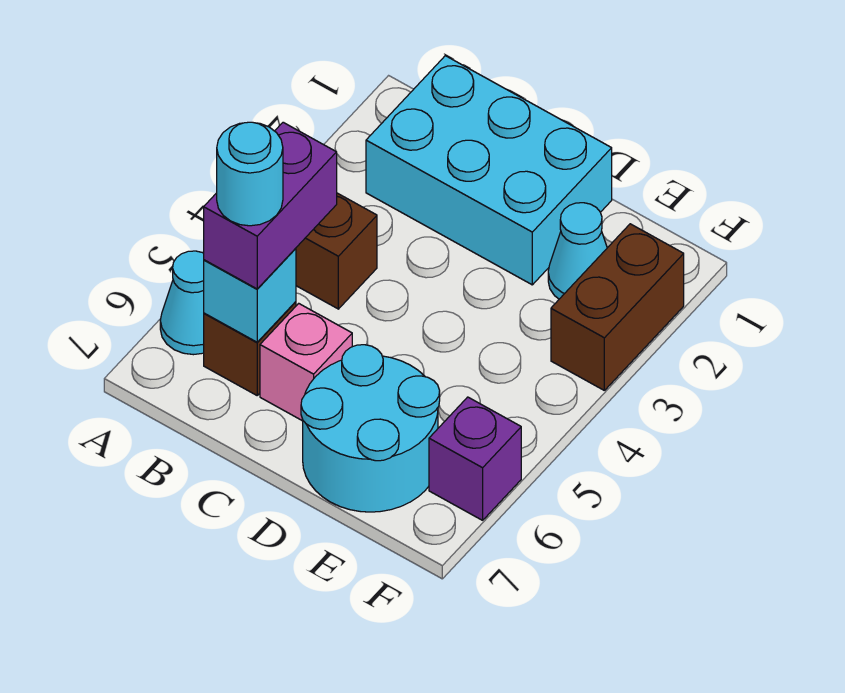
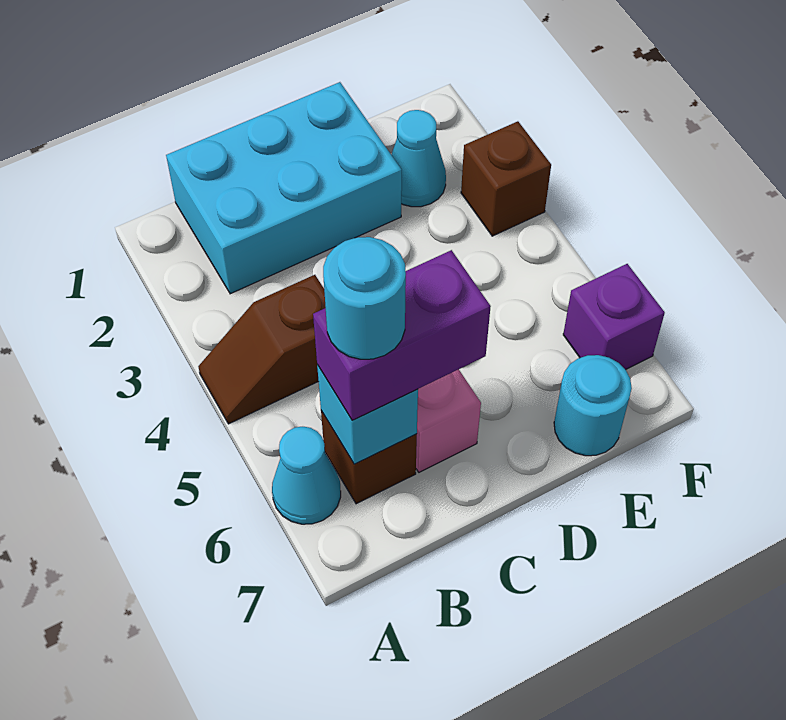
purple 1x2 brick [204,122,337,289] -> purple 1x2 brick turned to [313,250,491,420]
cyan 2x2 round brick [301,345,440,512] -> cyan 1x1 round brick [554,355,632,456]
brown 1x2 brick [551,224,684,390] -> brown 1x1 brick [461,121,551,236]

